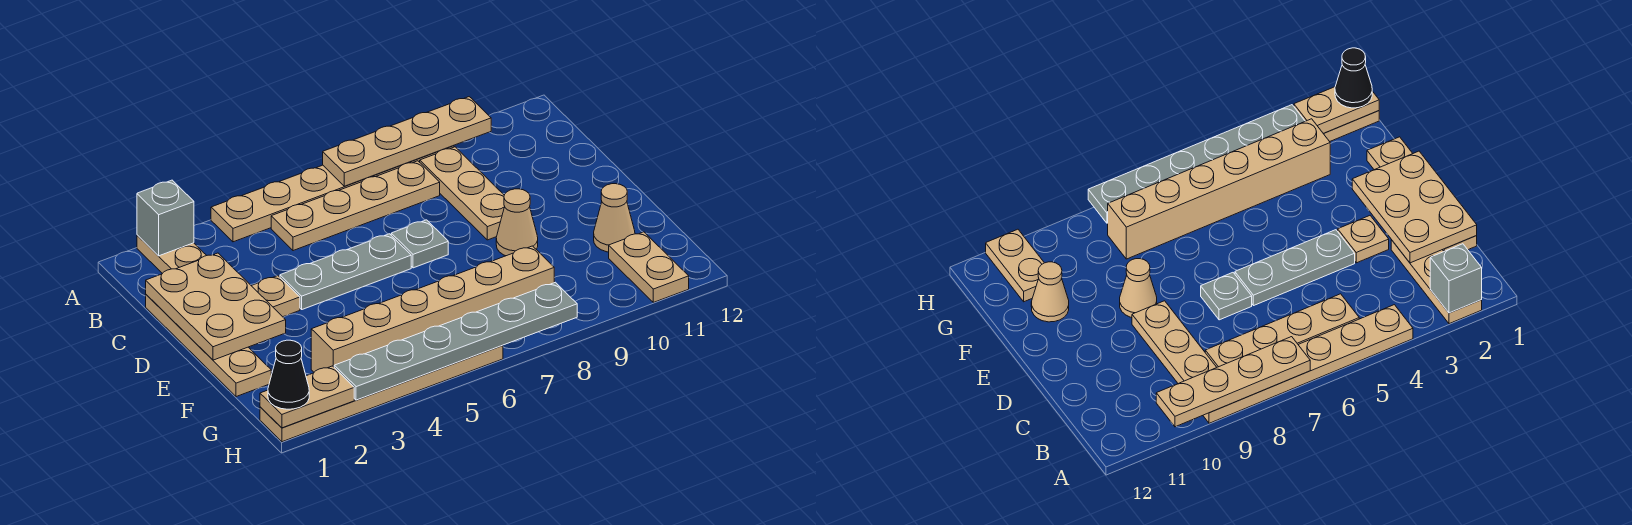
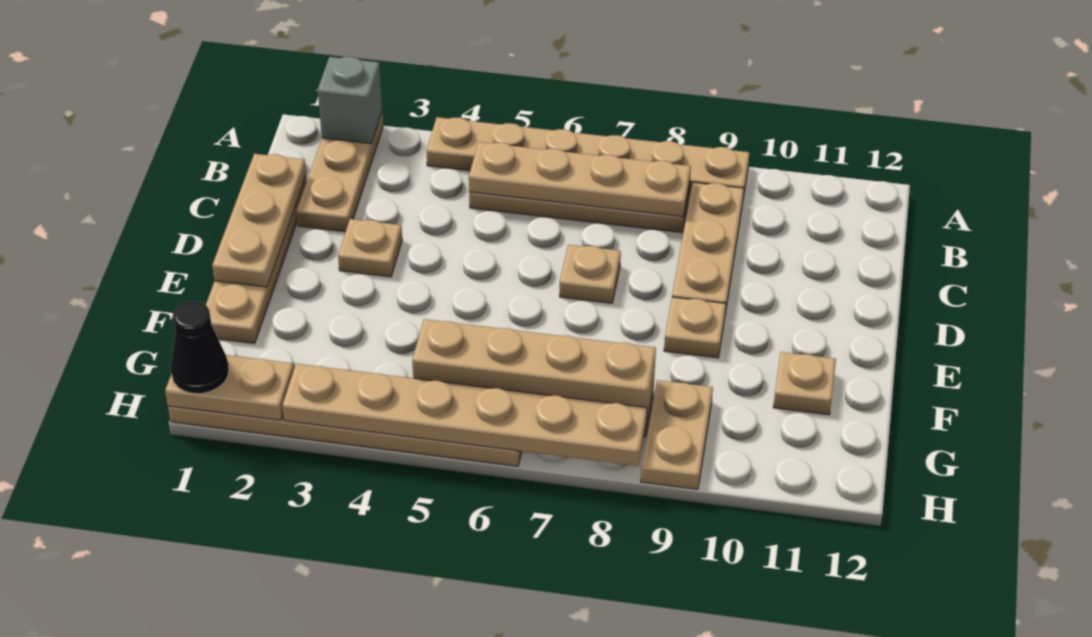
tan 1x4 plate [323,97,491,186] -> tan 1x4 plate moved to [469,142,691,217]
tan 2x3 plate [146,253,286,360] -> tan 1x3 plate [212,154,306,287]
grey 1x3 plate [280,234,411,309] -> none
grey 1x1 plate [391,220,448,268] -> tan 1x1 plate [560,245,621,303]
tan 1x1 cone [496,189,538,256] -> tan 1x1 plate [664,297,726,358]
tan 1x1 cone [594,184,635,252] -> tan 1x1 plate [773,352,836,415]
tan 1x6 brick [311,246,554,372] -> tan 1x4 brick [412,319,656,437]
tan 1x2 plate [609,232,689,302] -> tan 1x2 plate moved to [641,380,713,489]
grey 1x6 plate [334,282,577,400] -> tan 1x6 plate [282,364,647,466]

